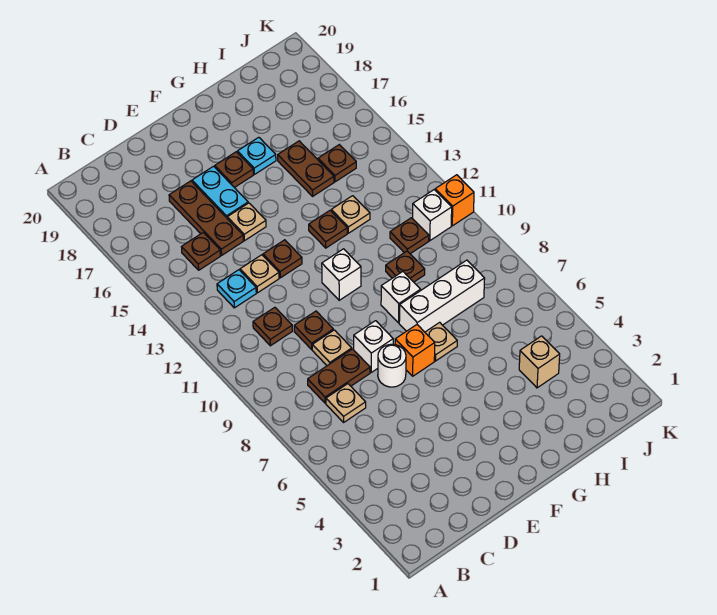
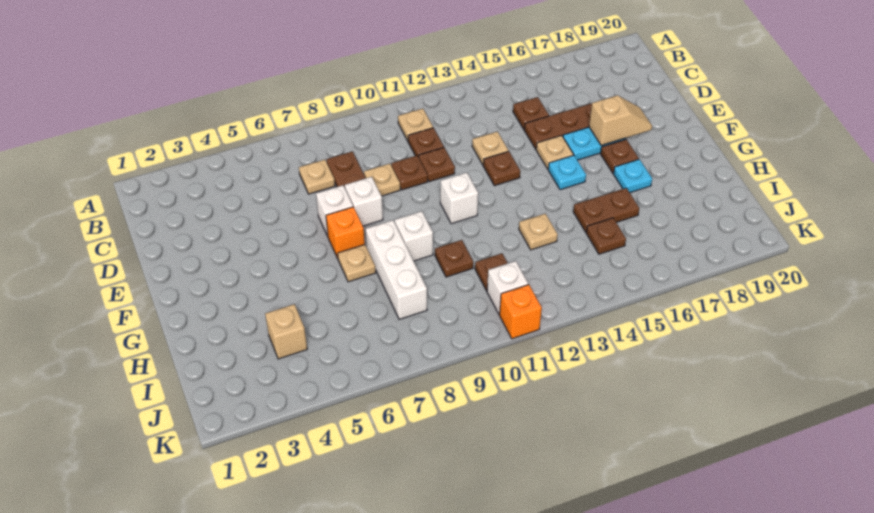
none -> tan 1x1 plate [398,109,433,141]
cyan 1x1 plate [217,270,256,308] -> cyan 1x1 plate moved to [548,155,586,190]
white 1x1 round brick [378,344,406,387] -> white 1x1 brick [316,185,353,236]
none -> tan 1x2 slope [589,95,652,145]
brown 1x1 plate [309,210,347,248] -> brown 1x1 plate moved to [419,148,455,182]

